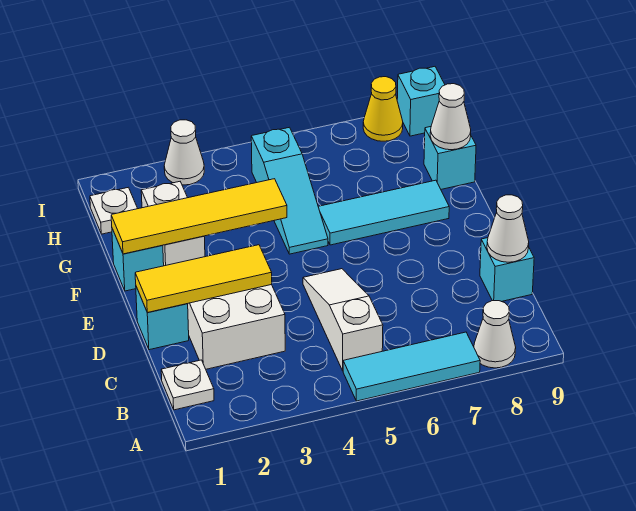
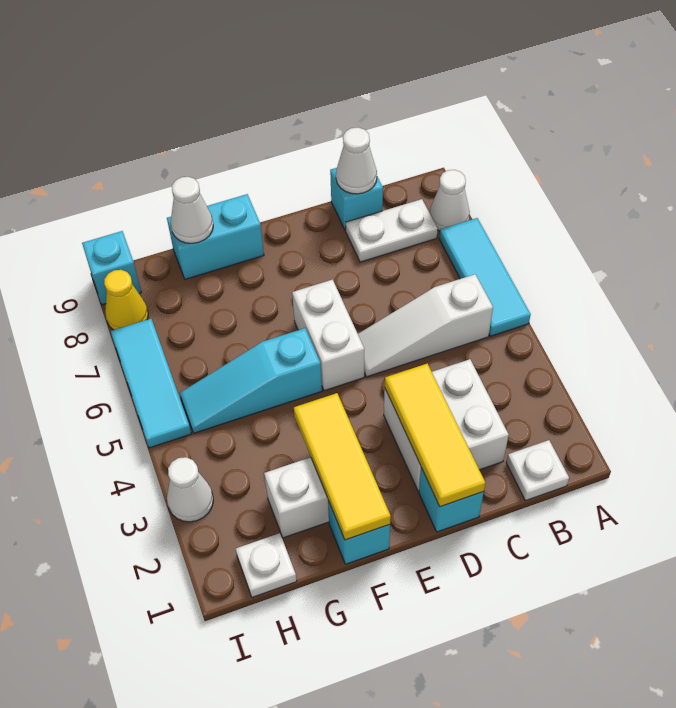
none -> white 1x2 plate [346,199,438,262]
none -> white 1x2 brick [292,279,364,391]
yellow 1x4 tile [111,179,287,254] -> yellow 1x3 tile [294,393,391,540]
cyan 1x3 slope [251,127,328,254] -> cyan 1x3 slope turned to [180,328,322,433]
cyan 1x3 tile [318,180,449,245] -> cyan 1x3 tile moved to [111,319,191,448]
cyan 1x1 brick [424,127,476,189] -> cyan 1x2 brick [167,194,264,279]

